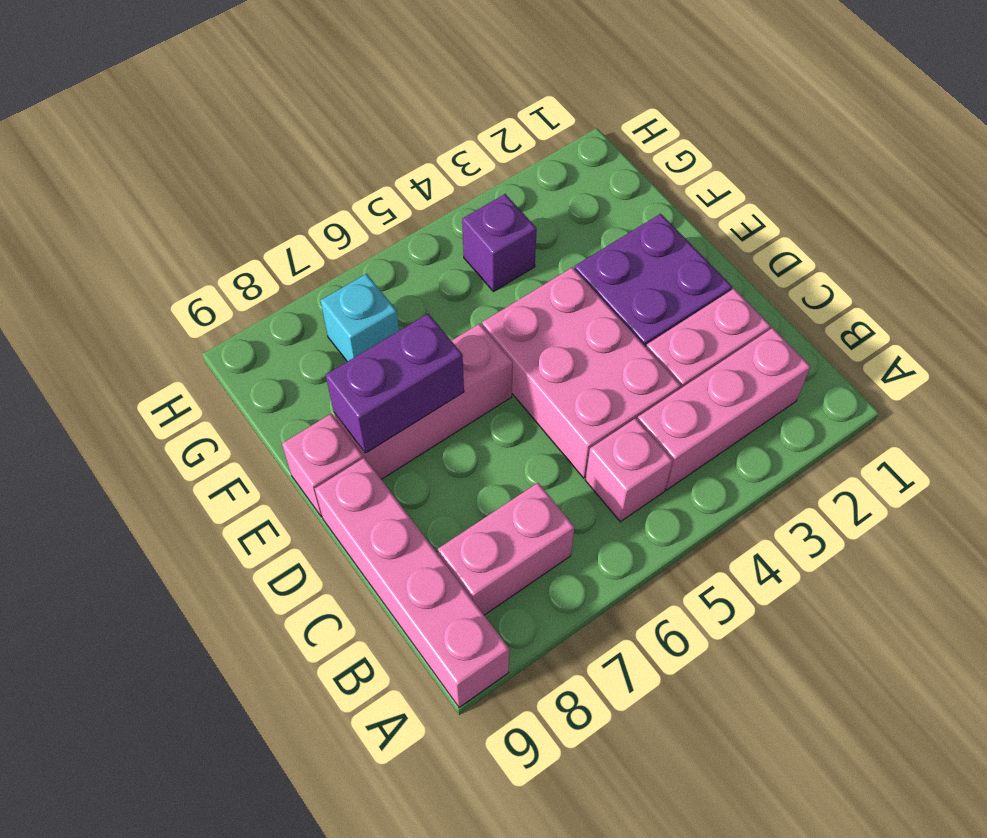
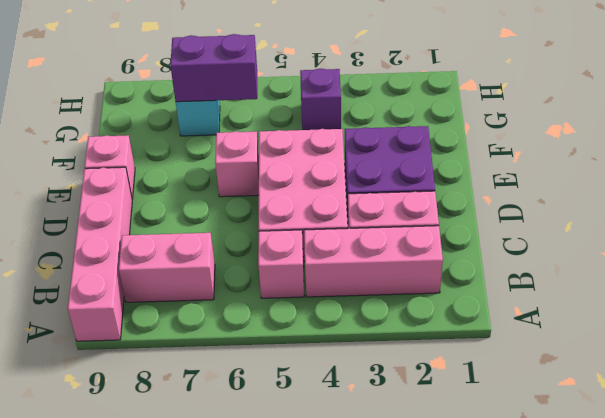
pink 1x3 brick [334,324,513,479] -> pink 1x1 brick [215,131,259,197]
purple 1x2 brick [326,314,464,453] -> purple 1x2 brick moved to [170,34,257,102]

